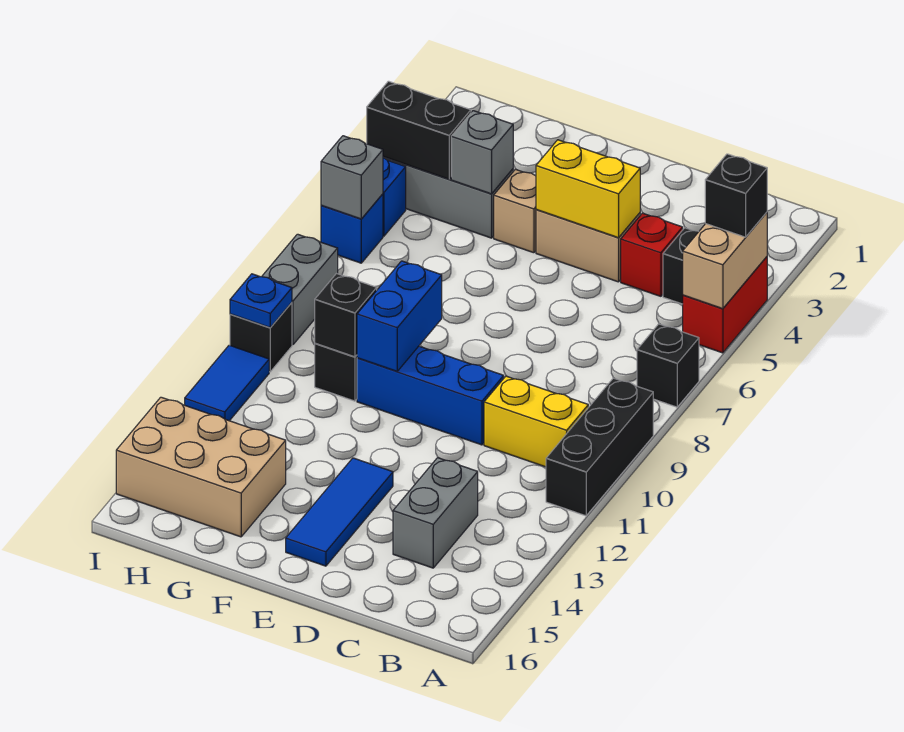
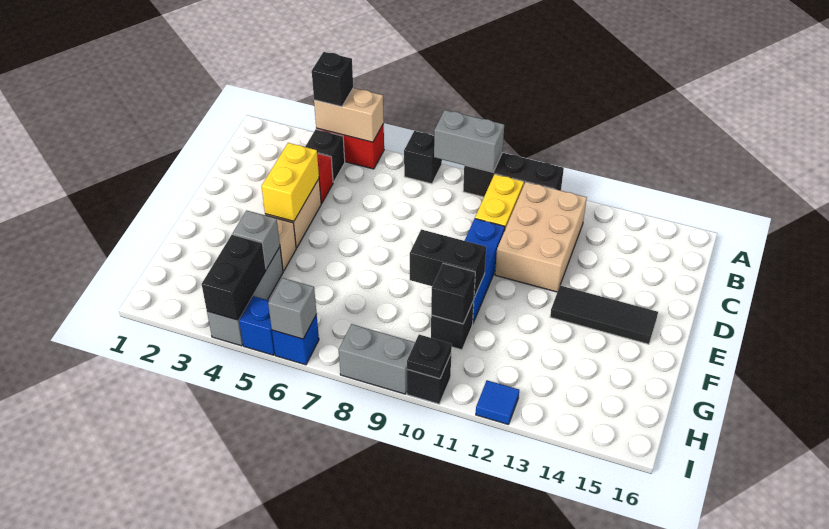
grey 1x2 brick [393,458,478,568] -> grey 1x2 brick moved to [434,110,504,172]
blue 1x3 tile [286,458,393,566] -> black 1x3 tile [550,286,658,344]
blue 1x2 brick [357,261,442,371] -> black 1x2 brick [410,229,486,298]
tan 2x3 brick [116,397,286,537] -> tan 2x3 brick moved to [495,182,587,292]
blue 1x1 plate [230,274,292,328] -> black 1x1 plate [407,335,452,379]
blue 1x2 tile [185,345,269,421] -> blue 1x1 tile [476,380,519,425]

